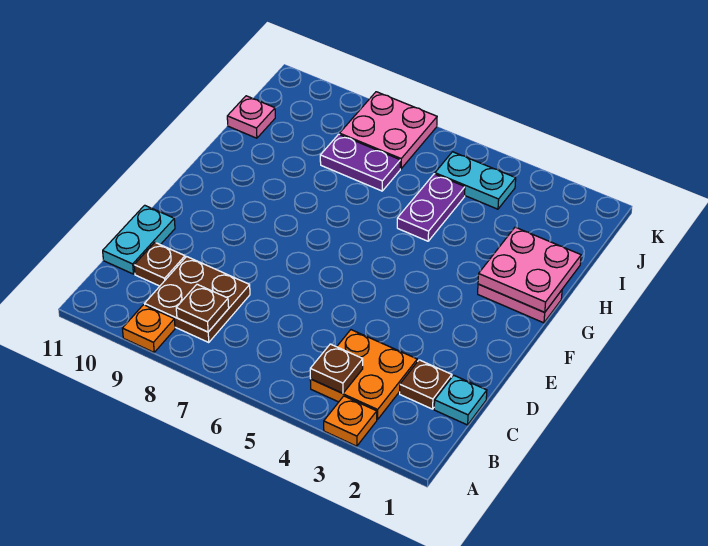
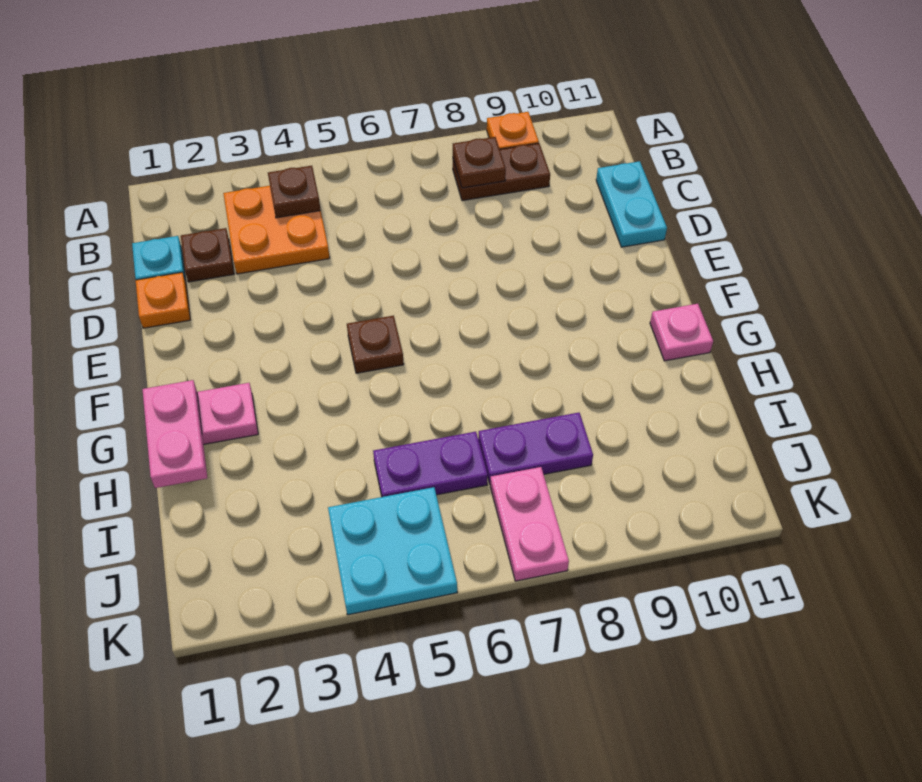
orange 1x1 plate [324,396,377,446] -> orange 1x1 plate moved to [136,272,190,328]
brown 2x2 plate [145,257,250,343] -> brown 1x2 plate [453,143,550,201]
brown 1x1 plate [134,242,185,286] -> brown 1x1 plate moved to [347,316,404,373]
pink 2x2 plate [478,227,581,312] -> pink 1x2 plate [142,380,207,488]
purple 1x2 plate [397,174,465,241] -> purple 1x2 plate turned to [373,432,488,497]
pink 1x1 plate [227,96,275,138] -> pink 1x1 plate moved to [650,304,713,361]
cyan 1x2 plate [435,152,516,209] -> cyan 2x2 plate [328,487,457,615]
pink 2x2 plate [340,92,437,169] -> pink 1x2 plate [490,467,569,581]

